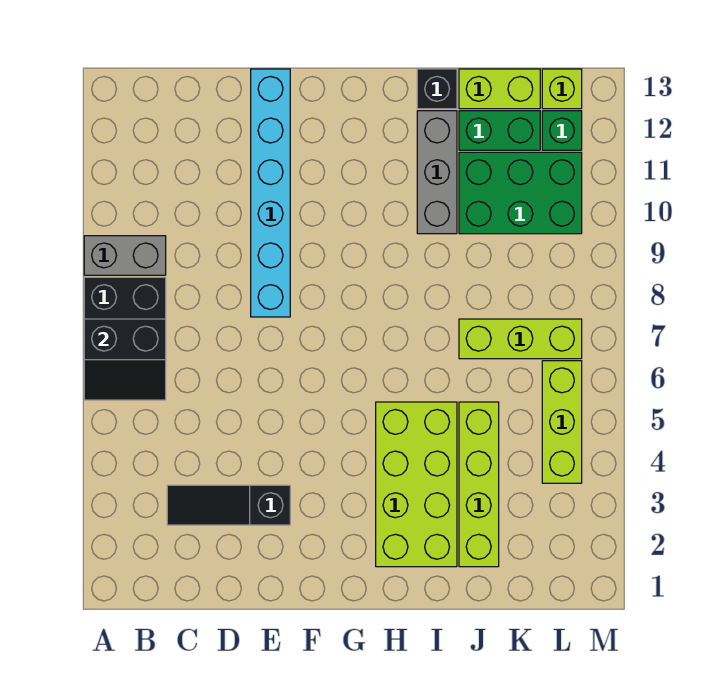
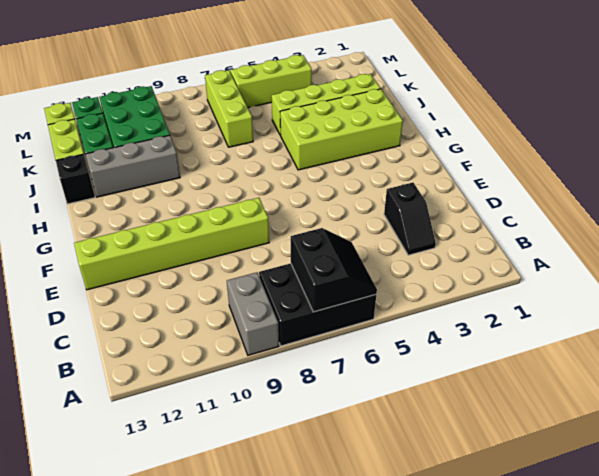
black 1x3 slope [167,485,290,525] -> black 1x2 slope [384,183,436,255]
cyan 1x6 brick [251,69,290,317] -> lime 1x6 brick [74,198,269,290]

